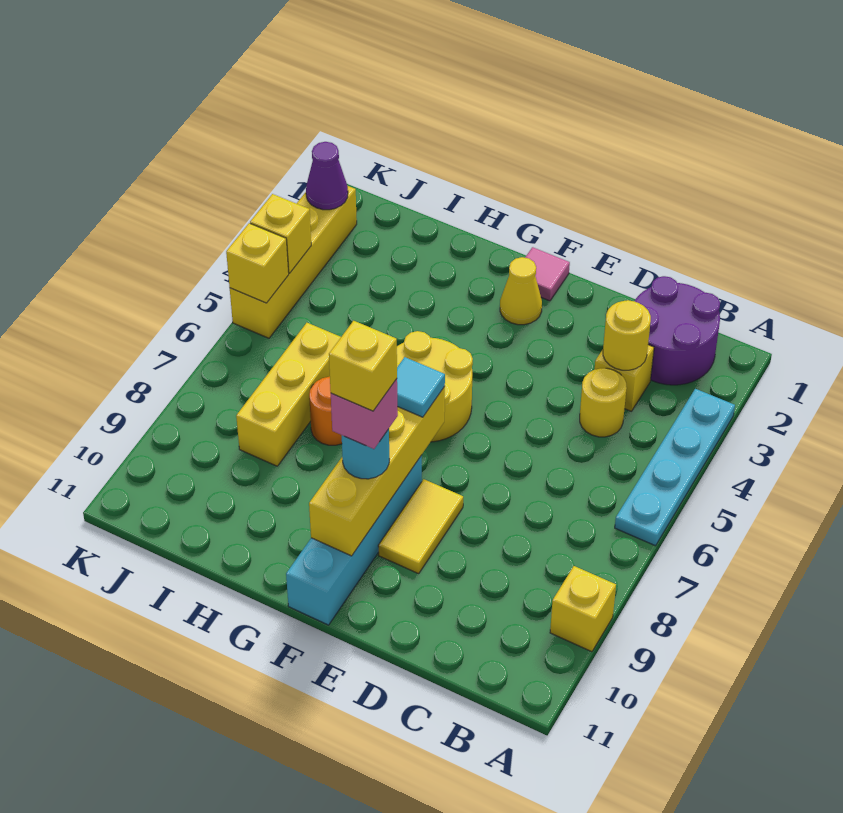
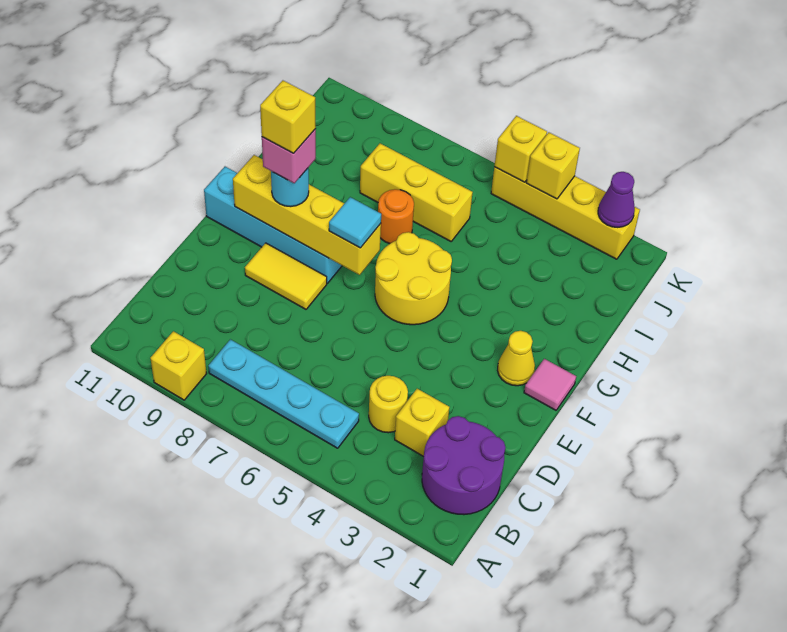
cyan 1x4 plate [615,389,735,546] -> cyan 1x4 plate moved to [208,339,359,448]
yellow 1x1 round brick [603,300,651,370] -> none

